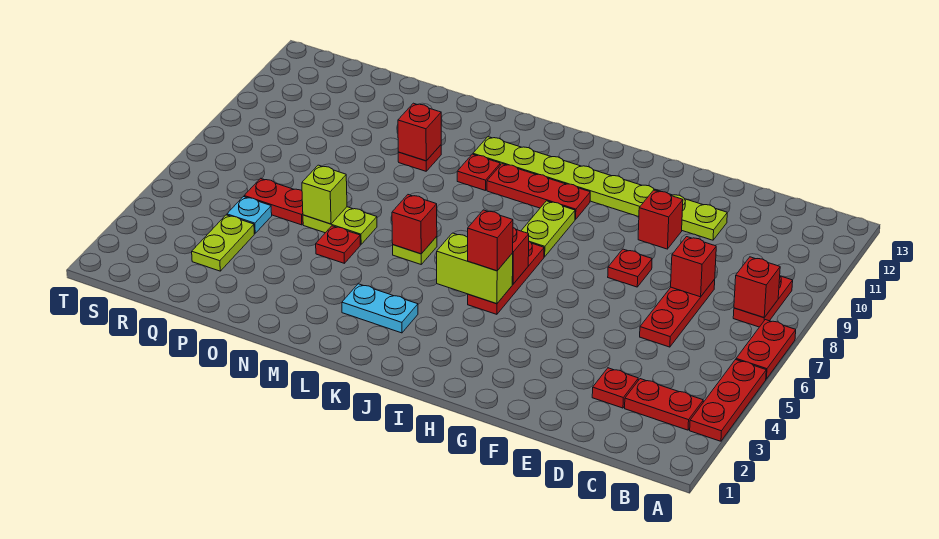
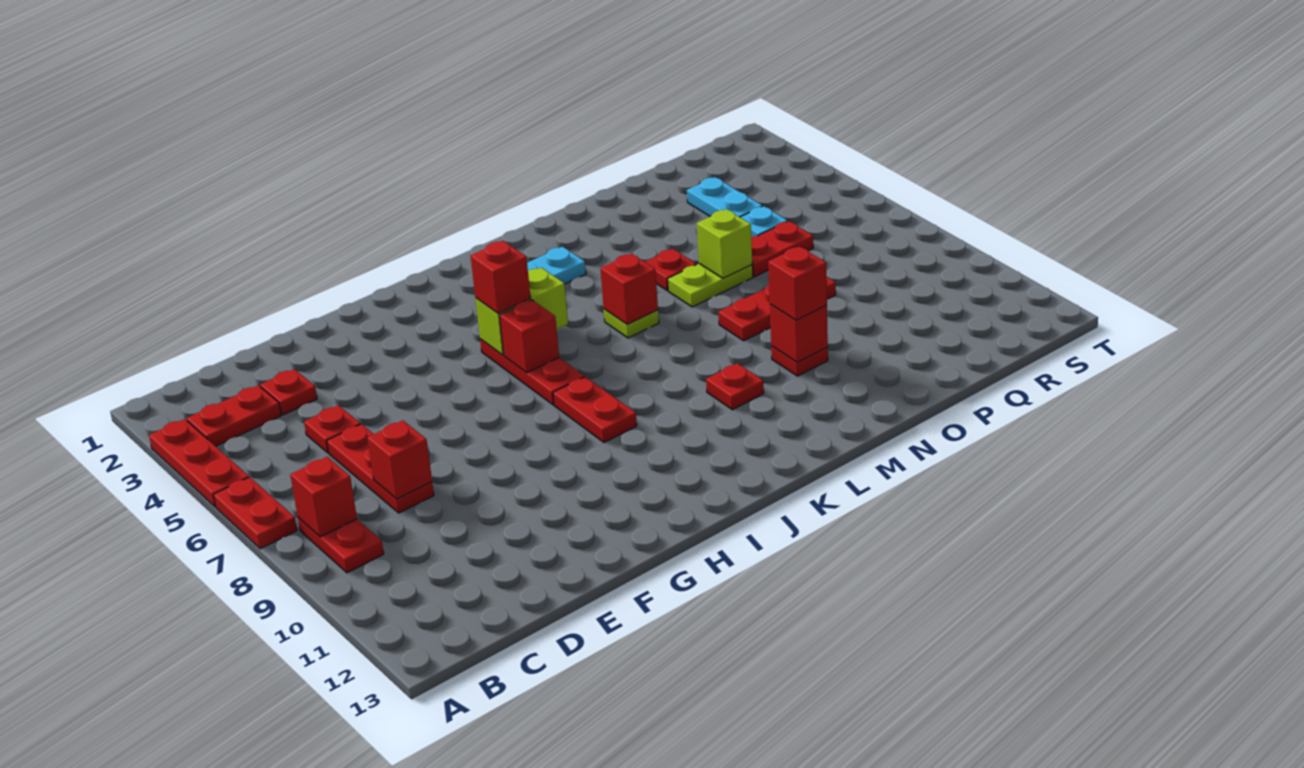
lime 1x8 plate [473,137,727,240] -> none
red 1x1 plate [608,249,652,287] -> red 1x1 plate moved to [304,405,360,453]
red 1x1 brick [638,190,683,249] -> red 1x1 brick moved to [768,246,827,320]
lime 1x2 plate [521,201,575,257] -> red 1x2 plate [553,377,637,443]
red 1x3 plate [487,164,590,220] -> red 1x3 plate moved to [718,277,836,341]
lime 1x2 plate [192,215,254,271] -> cyan 1x2 plate [687,177,762,217]

